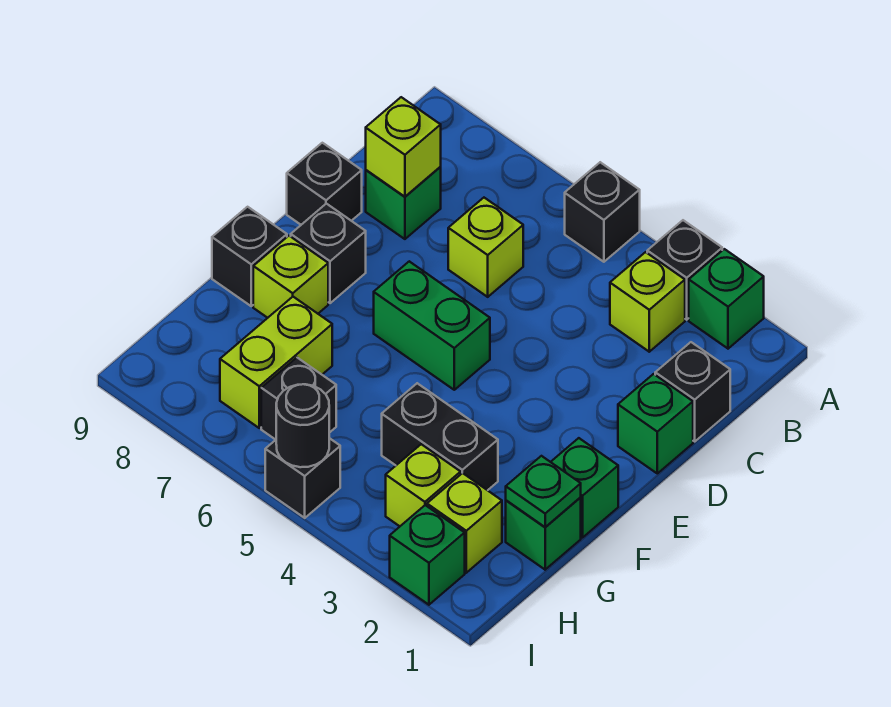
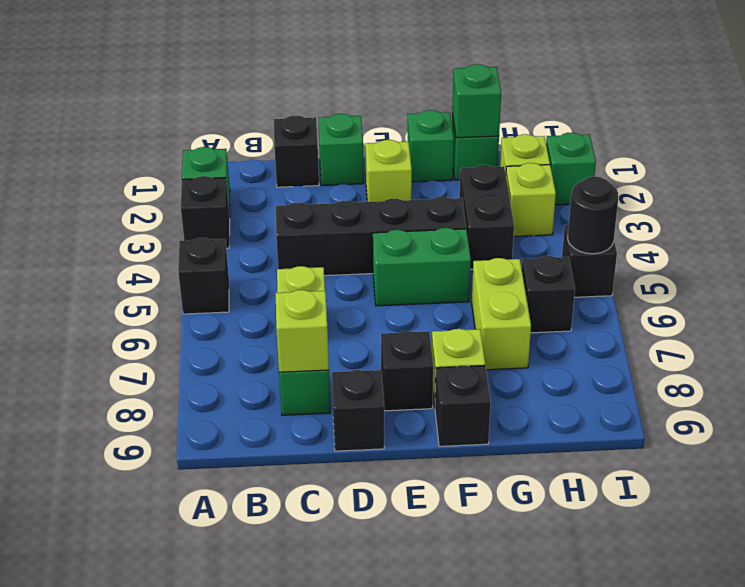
lime 1x1 brick [610,252,685,352] -> lime 1x1 brick moved to [365,140,412,202]
none -> black 1x4 brick [276,197,466,276]
green 1x2 brick [374,261,490,390] -> green 1x2 brick turned to [373,228,471,306]
green 1x1 plate [506,456,581,527] -> green 1x1 brick [452,64,501,138]
lime 1x2 brick [220,297,332,428] -> lime 1x2 brick turned to [472,258,531,370]

